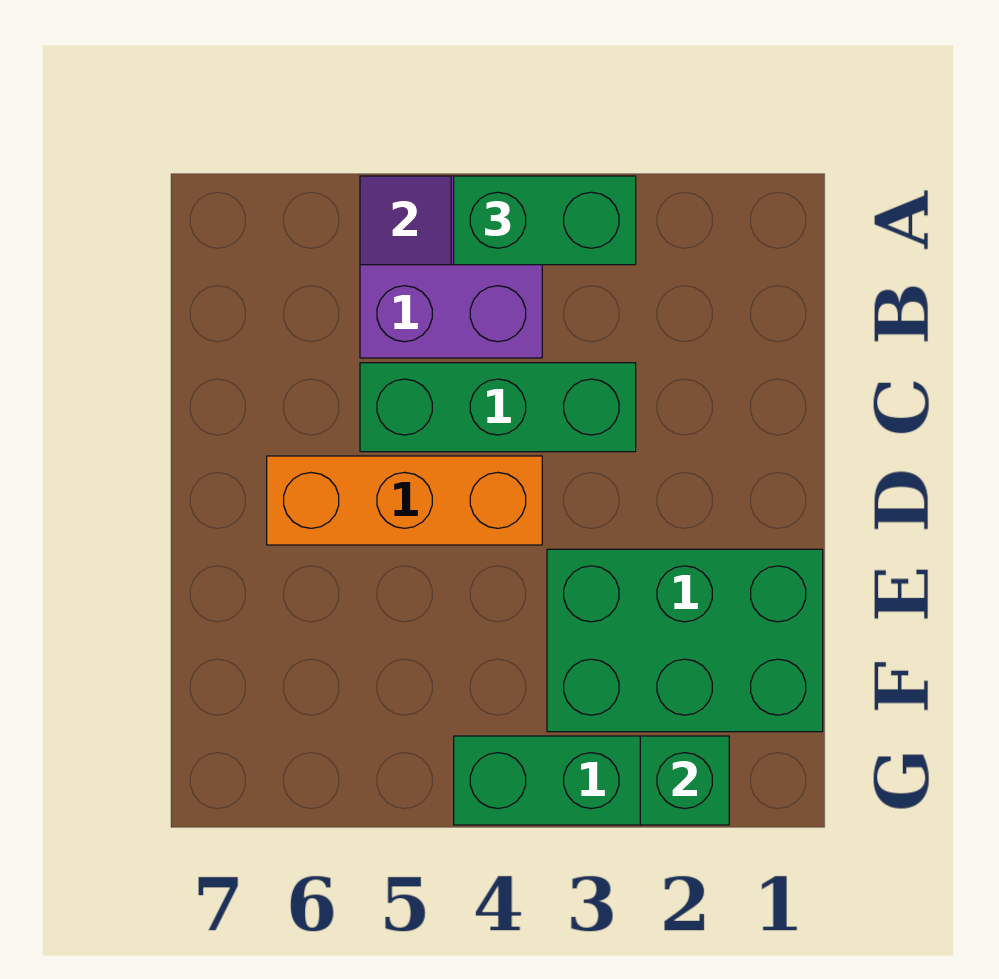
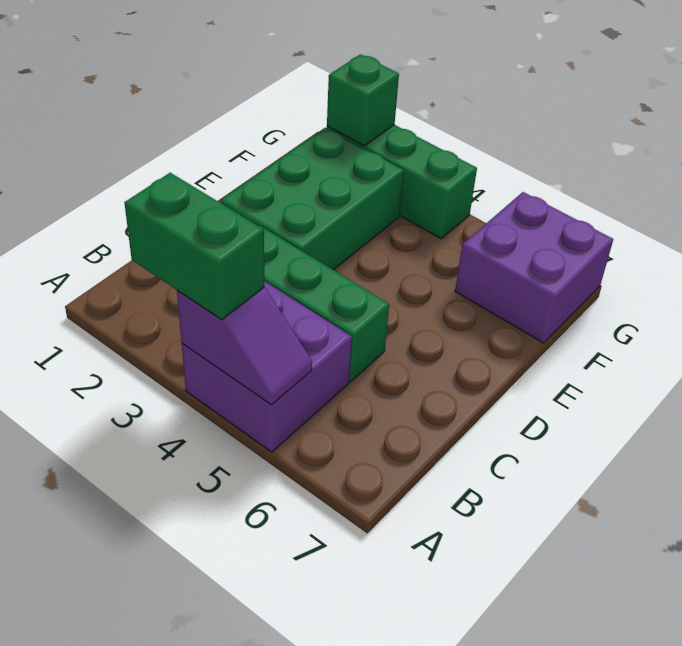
orange 1x3 brick [267,456,542,545] -> none
green 2x3 brick [547,549,823,732] -> green 2x3 brick turned to [221,128,404,270]
none -> purple 2x2 brick [455,192,613,343]

